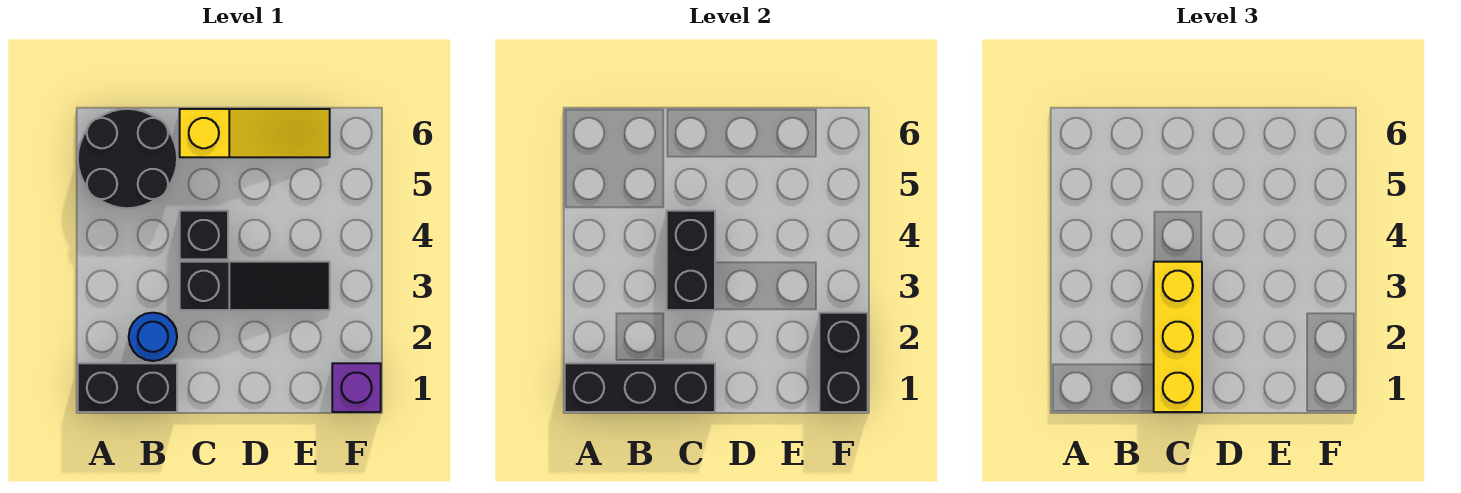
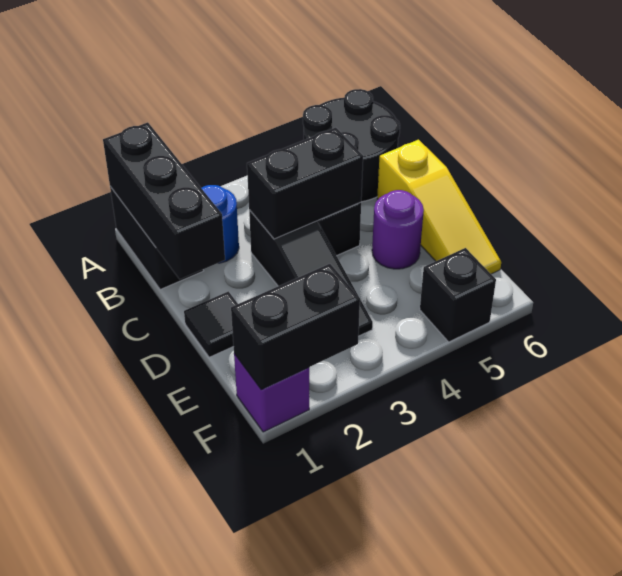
yellow 1x3 brick [1154,262,1202,412] -> none
none -> black 1x1 tile [184,291,238,357]
none -> purple 1x1 round brick [372,190,424,269]
none -> black 1x1 brick [420,248,496,342]

